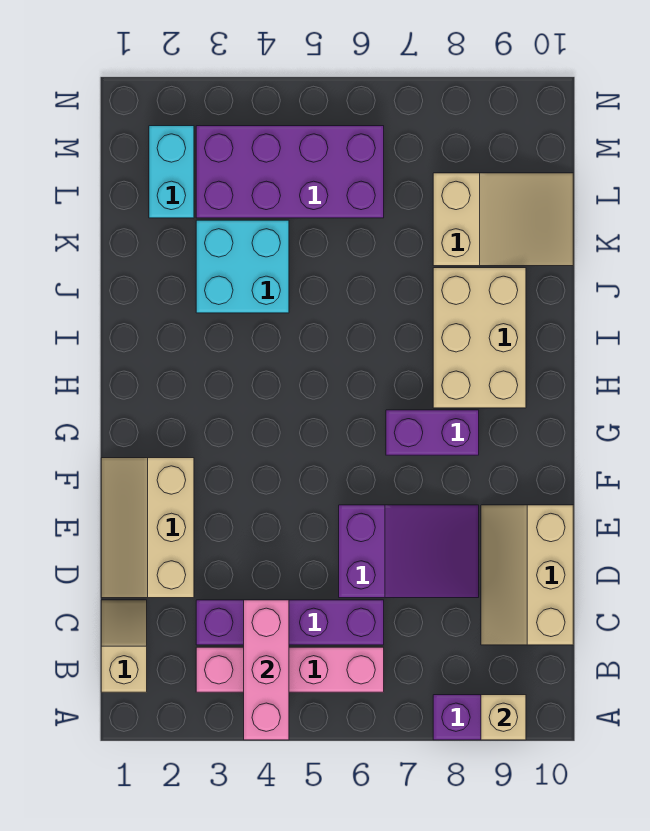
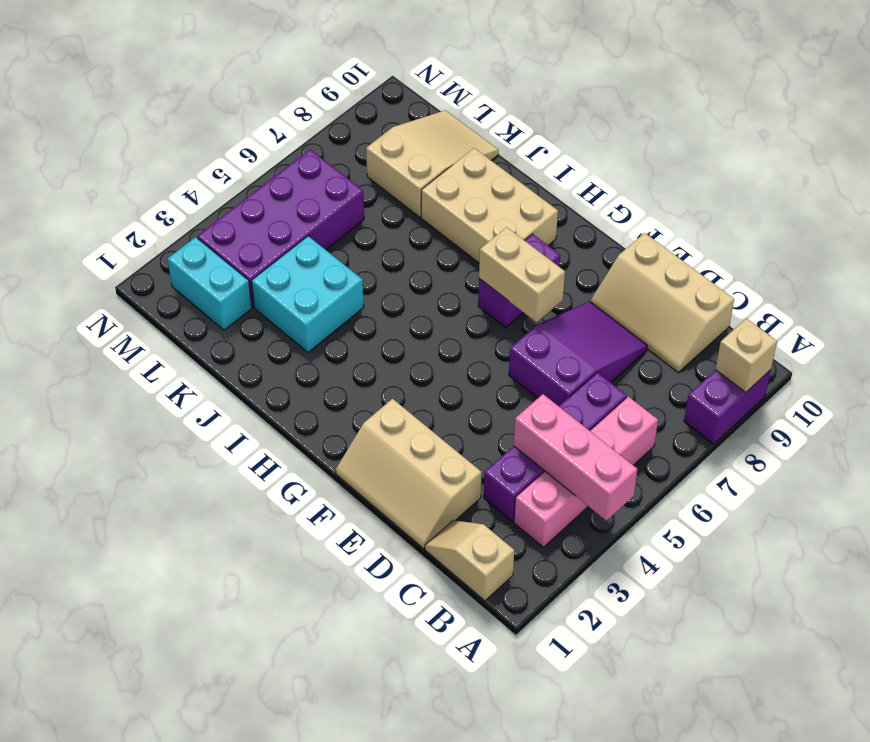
none -> tan 1x2 brick [479,227,565,322]

